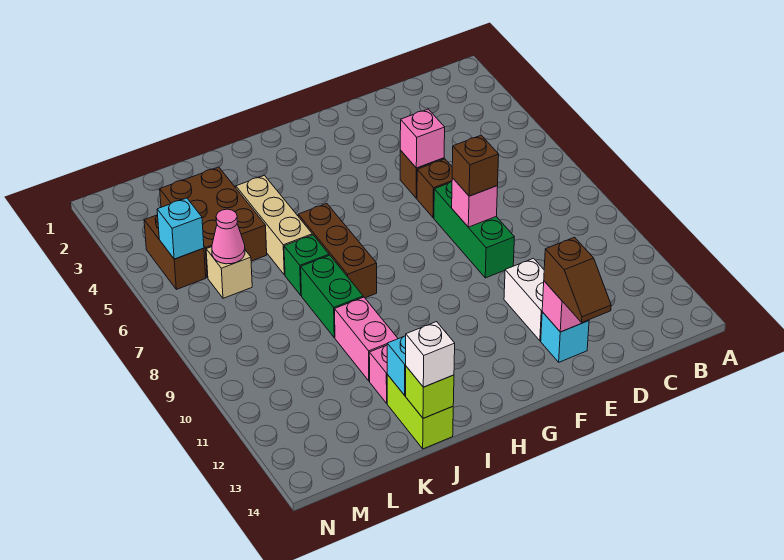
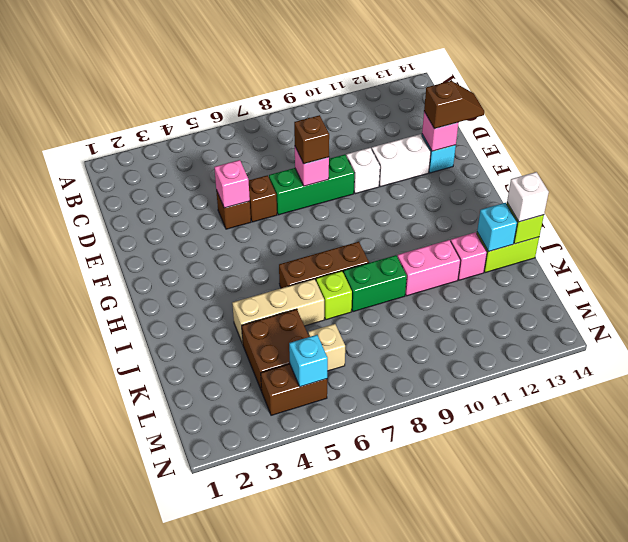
none -> white 1x1 brick [346,148,380,194]
green 1x1 brick [284,235,329,295] -> lime 1x1 brick [316,271,352,320]
brown 2x3 brick [160,167,267,278] -> brown 2x2 brick [242,309,309,391]
pink 1x1 cone [212,209,245,264] -> none

